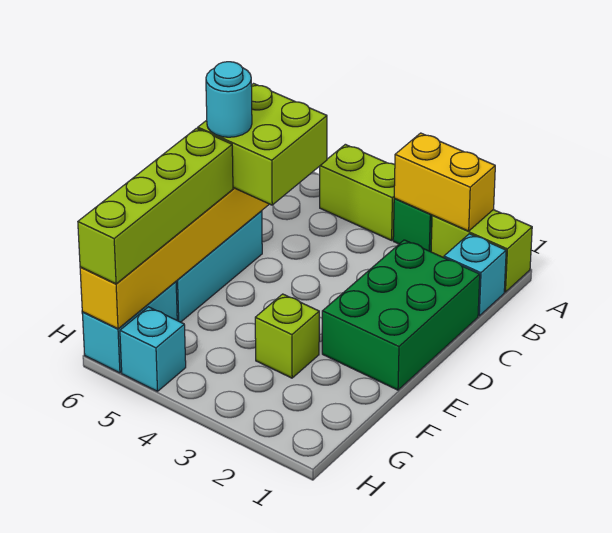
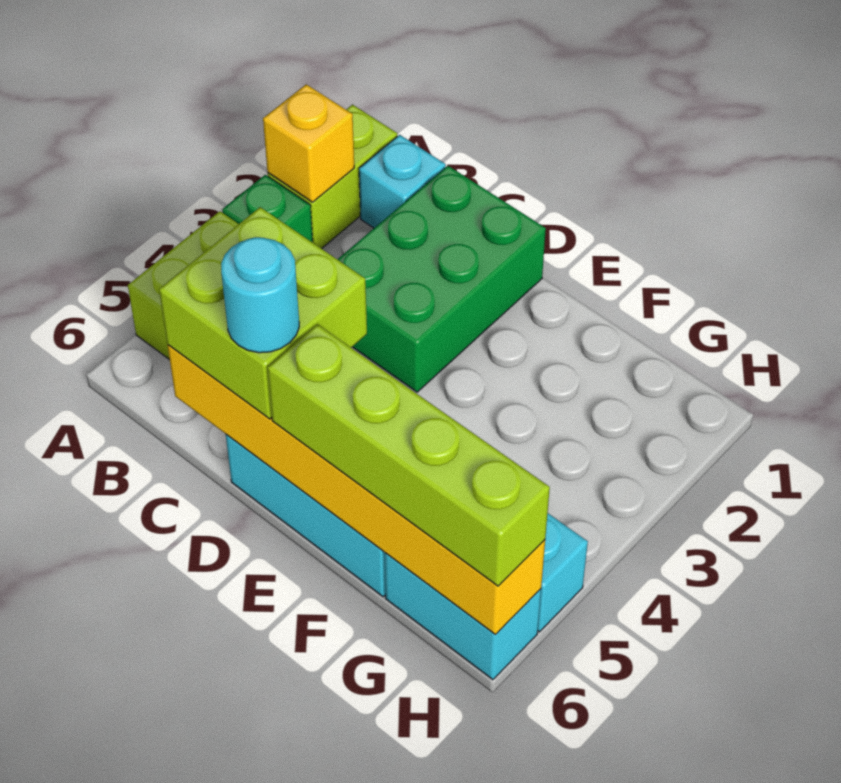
yellow 1x2 brick [394,133,495,231] -> yellow 1x1 brick [263,84,354,202]
green 2x3 brick [322,240,480,390] -> green 2x3 brick turned to [338,166,546,392]
lime 1x1 brick [255,294,319,378] -> none

